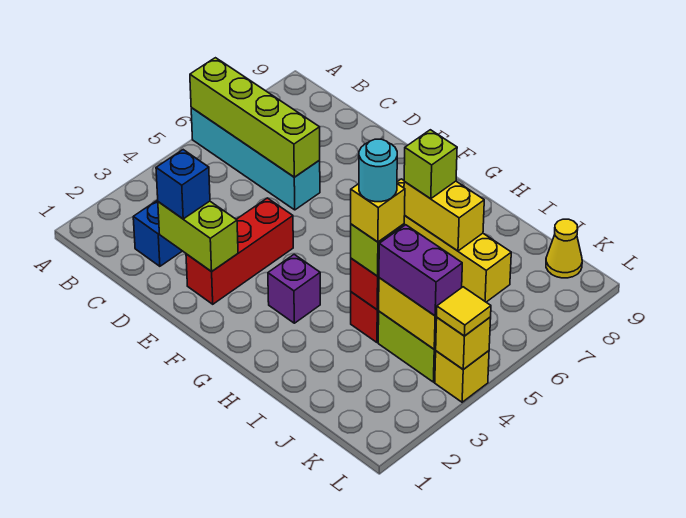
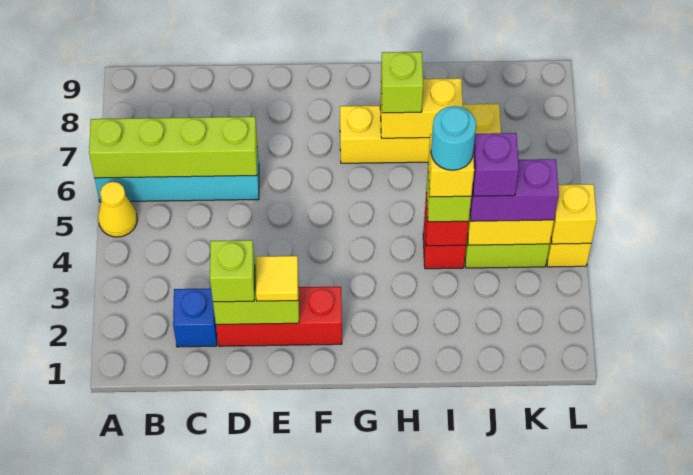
blue 1x1 brick [156,150,210,219] -> lime 1x1 brick [210,240,255,302]
red 1x3 brick [186,198,293,304] -> red 1x3 brick turned to [216,286,342,346]
purple 1x1 brick [268,254,320,323] -> purple 1x1 brick moved to [473,133,519,196]
yellow 1x1 cone [546,219,582,278] -> yellow 1x1 cone moved to [98,182,137,237]
yellow 1x1 tile [437,287,491,336] -> yellow 1x1 tile moved to [256,256,298,301]

